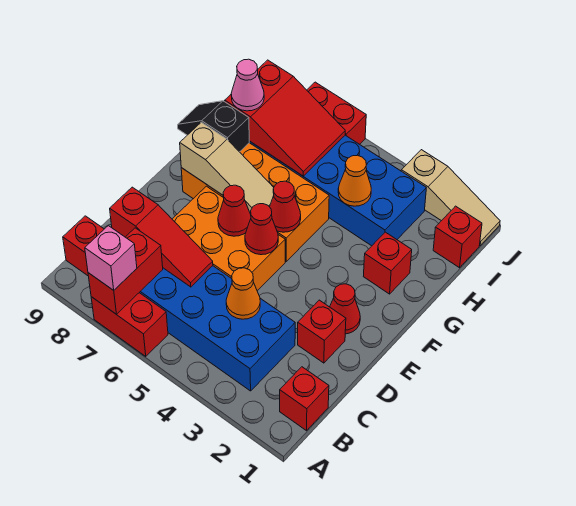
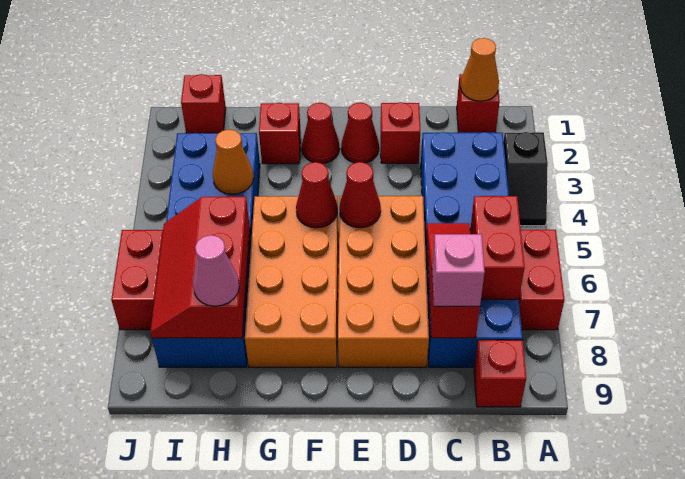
red 1x2 brick [88,228,163,314] -> red 1x2 brick turned to [470,196,525,299]
pink 1x1 brick [85,226,137,290] -> pink 1x1 brick moved to [432,234,485,306]
orange 1x1 cone [226,268,260,319] -> orange 1x1 cone moved to [460,38,499,101]
orange 2x3 brick [172,186,285,291] -> orange 2x4 brick [338,196,429,367]
red 1x1 cone [218,185,251,236] -> red 1x1 cone moved to [302,103,340,163]
tan 1x3 slope [180,122,274,214] -> none
black 1x2 slope [178,101,249,152] -> black 1x2 slope moved to [504,132,548,226]
red 2x3 slope [225,60,345,176] -> red 2x3 slope turned to [150,197,250,338]
tan 1x3 slope [401,150,500,245] -> none

